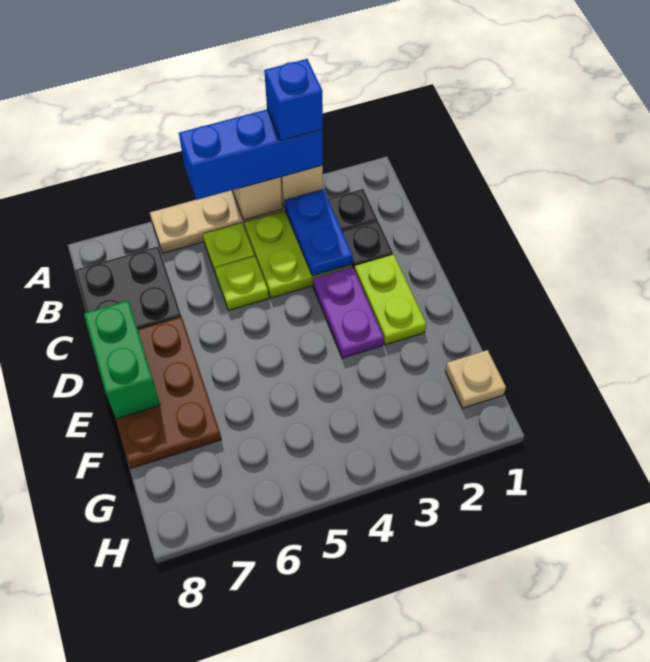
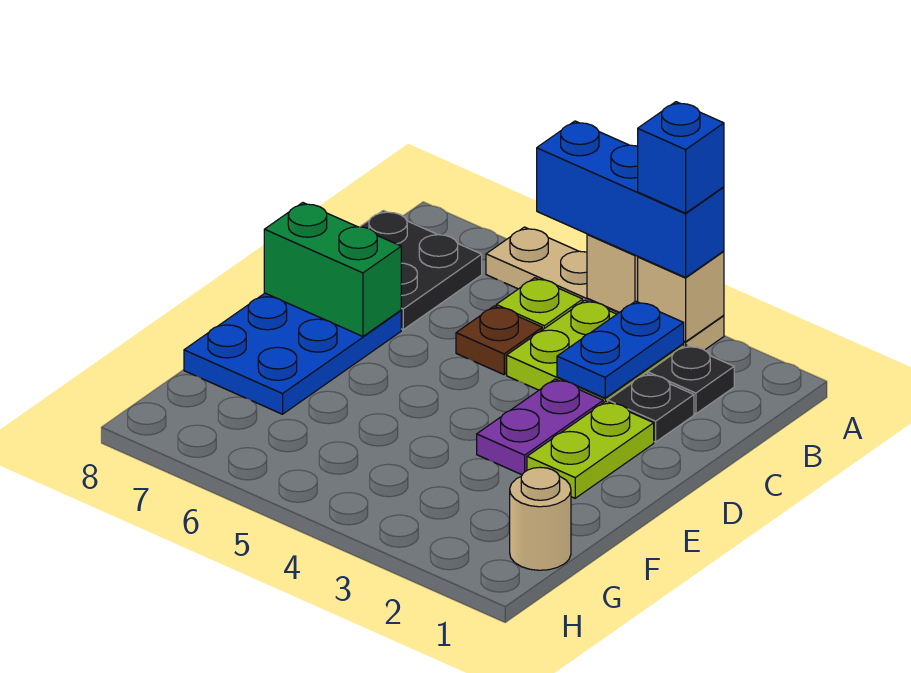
lime 1x1 plate [215,256,269,310] -> brown 1x1 plate [456,306,542,375]
brown 2x3 plate [116,317,221,468] -> blue 2x3 plate [184,293,401,414]
green 1x2 brick [84,301,160,419] -> green 1x2 brick turned to [264,203,401,336]
tan 1x1 plate [445,350,506,408] -> tan 1x1 round brick [510,467,571,570]

